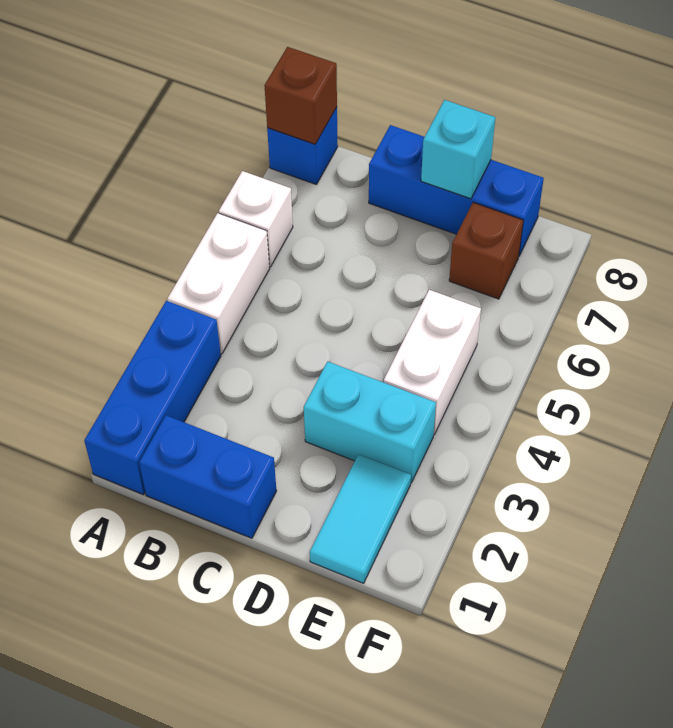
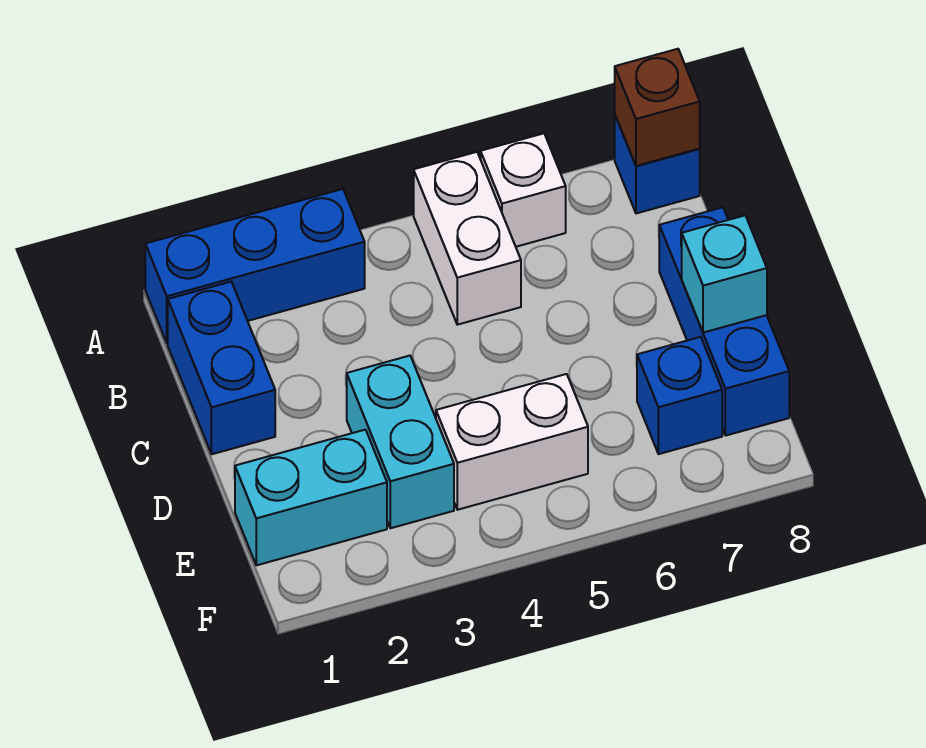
white 1x2 brick [168,213,270,354] -> white 1x2 brick turned to [414,152,521,325]
cyan 1x2 tile [310,454,411,583] -> cyan 1x2 brick [235,430,387,565]
brown 1x1 brick [449,203,523,299] -> blue 1x1 brick [637,337,722,454]

